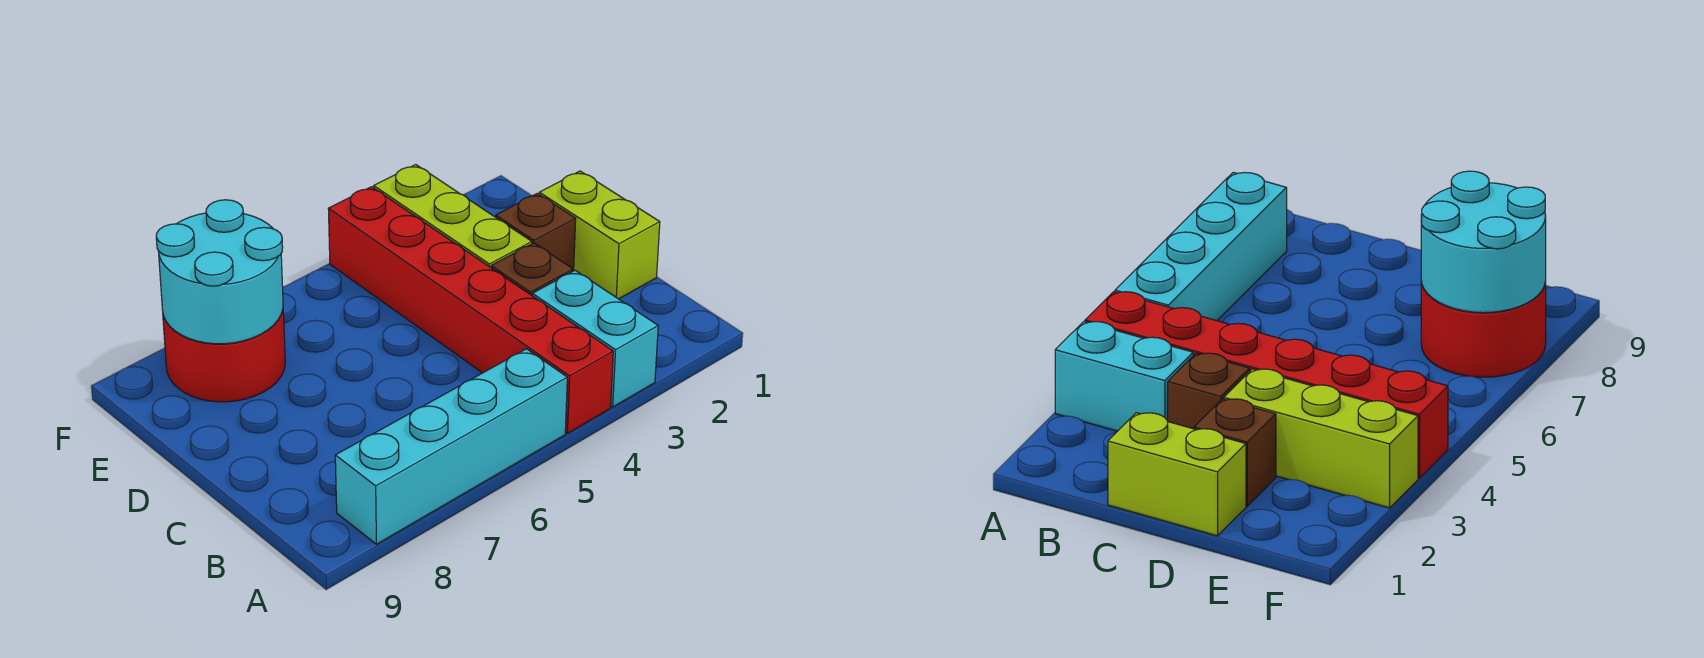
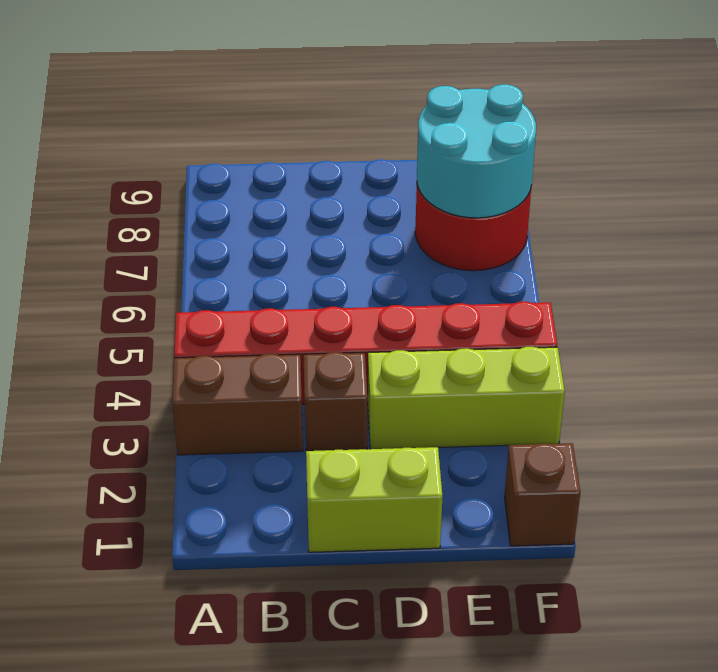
cyan 1x2 brick [532,270,658,407] -> brown 1x2 brick [172,354,303,455]
cyan 1x4 brick [335,349,567,544] -> none
brown 1x1 brick [496,193,576,271] -> brown 1x1 brick moved to [505,443,580,546]

